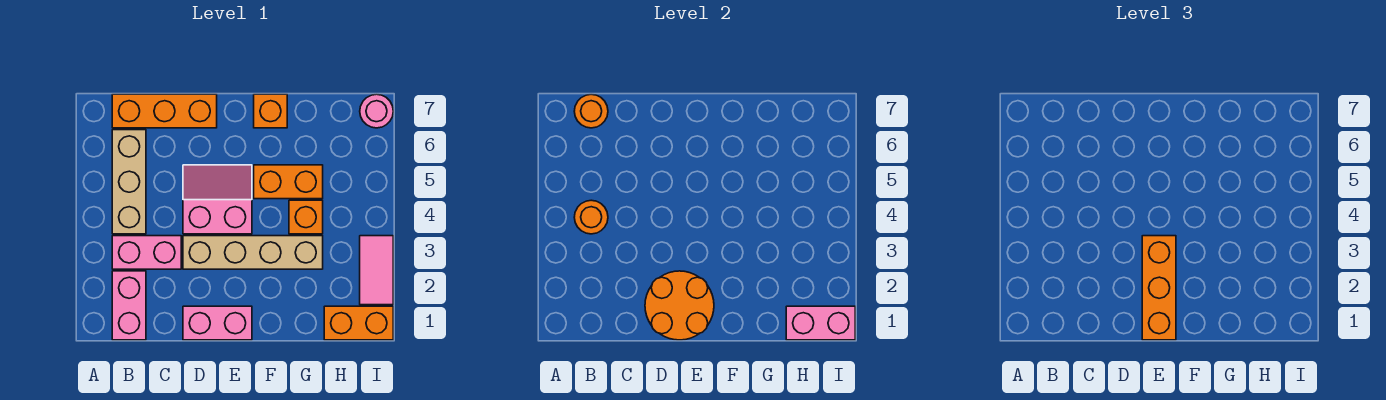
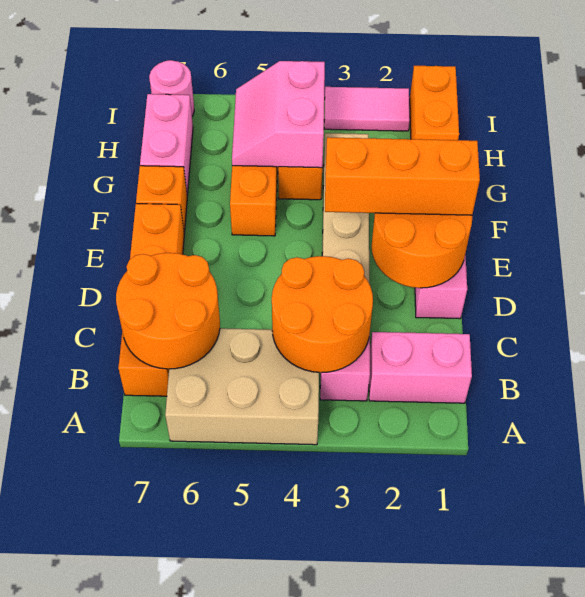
tan 1x3 brick [112,130,146,234] -> tan 2x3 brick [165,328,319,445]
orange 1x1 round brick [574,200,608,234] -> orange 2x2 round brick [272,256,373,373]
orange 1x3 brick [112,94,217,128] -> orange 1x4 brick [118,204,184,396]
orange 1x1 round brick [574,94,608,128] -> orange 2x2 round brick [116,253,220,369]
pink 2x2 slope [183,165,252,234] -> pink 2x2 slope moved to [232,61,325,168]
pink 1x2 brick [786,306,855,340] -> pink 1x2 brick moved to [140,94,193,196]

